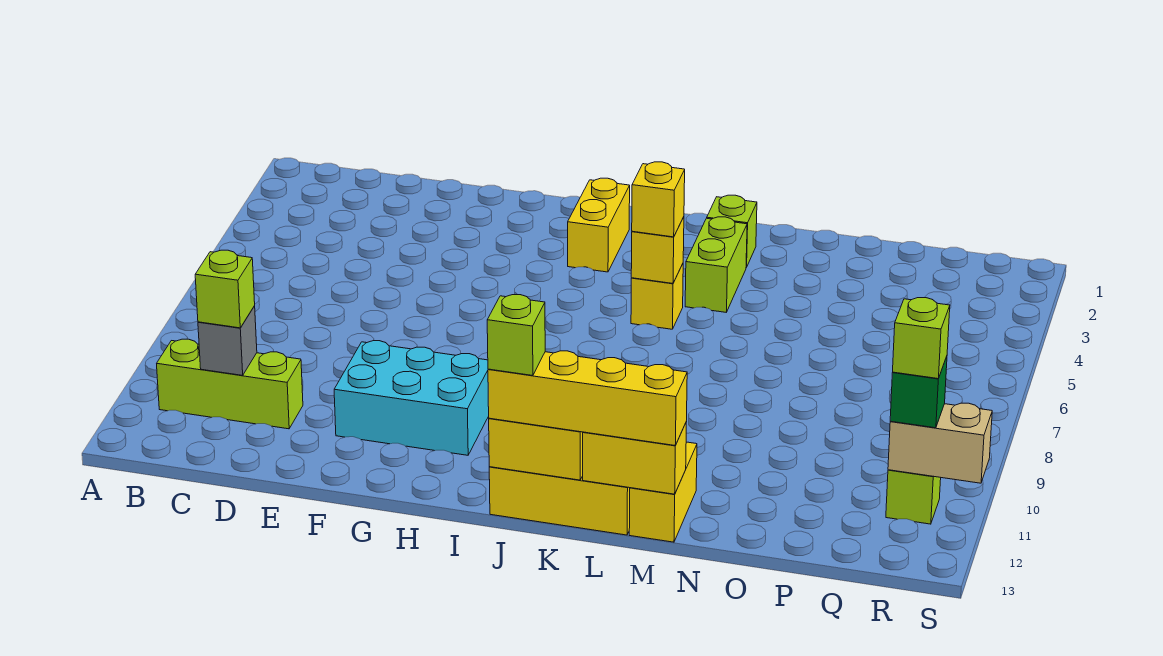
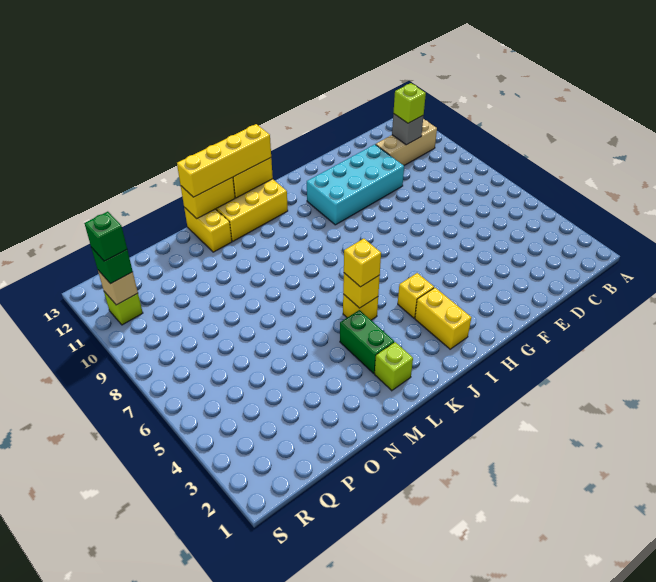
lime 1x3 brick [157,339,303,429] -> tan 1x3 brick [376,119,437,165]
cyan 2x3 brick [334,341,489,455] -> cyan 2x4 brick [307,144,404,225]
none -> yellow 1x1 brick [398,273,434,318]
lime 1x1 brick [487,295,545,376] -> none
lime 1x2 brick [685,217,747,312] -> green 1x2 brick [340,310,394,373]
tan 1x2 brick [888,403,992,483] -> tan 1x1 brick [98,270,138,305]
lime 1x1 brick [893,298,950,379] -> green 1x1 brick [84,212,127,261]

